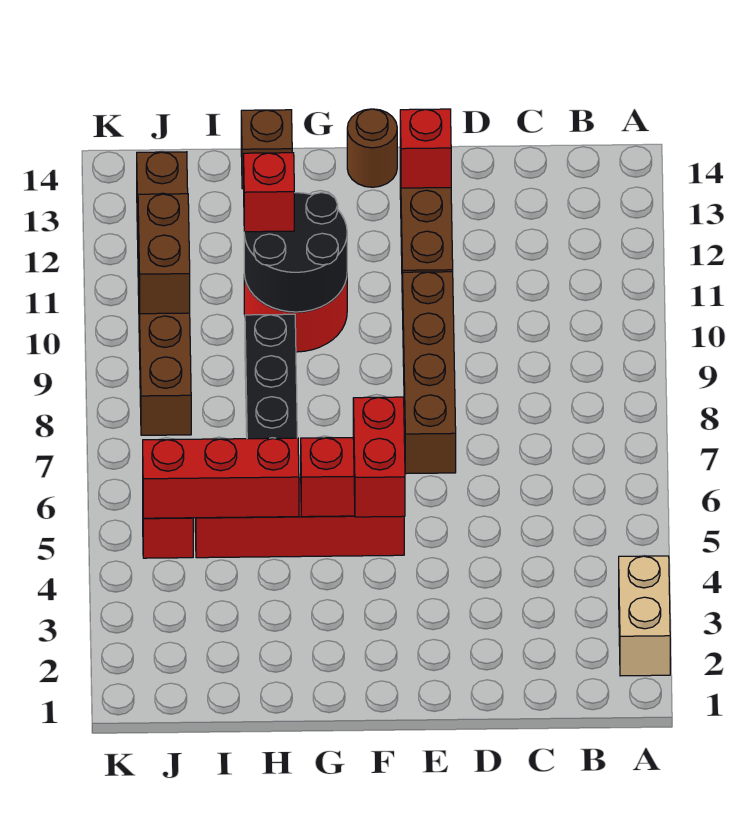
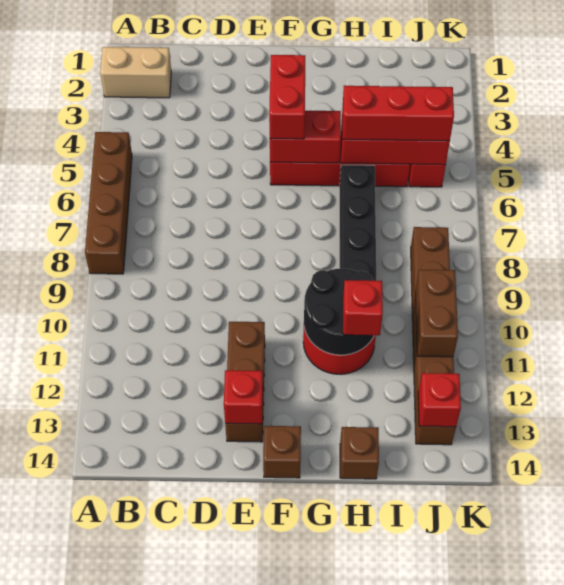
tan 1x2 brick [619,556,670,676] -> tan 1x2 brick turned to [100,47,171,98]
brown 1x4 brick [403,272,456,474] -> brown 1x4 brick moved to [85,132,132,274]
brown 1x1 round brick [347,109,397,187] -> brown 1x1 brick [263,426,301,478]
none -> red 1x3 brick [342,86,454,141]
none -> red 1x1 brick [418,373,461,427]

